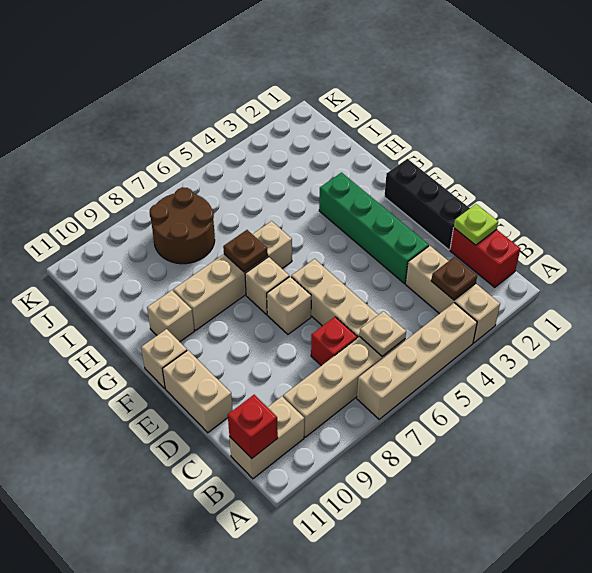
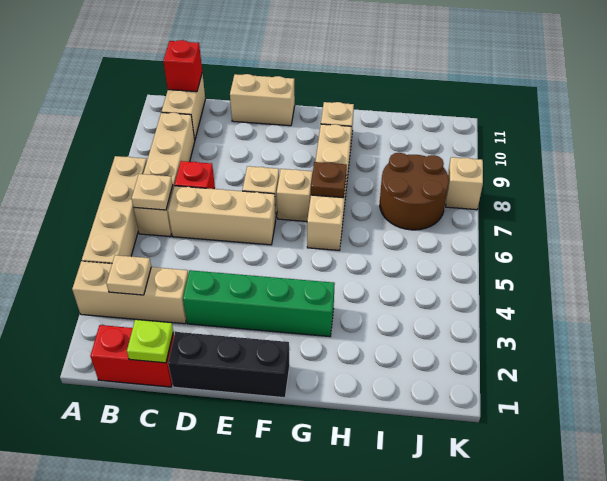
brown 1x1 plate [431,257,477,300] -> tan 1x1 plate [106,255,151,295]
tan 1x1 brick [141,329,187,388] -> tan 1x1 brick moved to [446,157,483,210]

